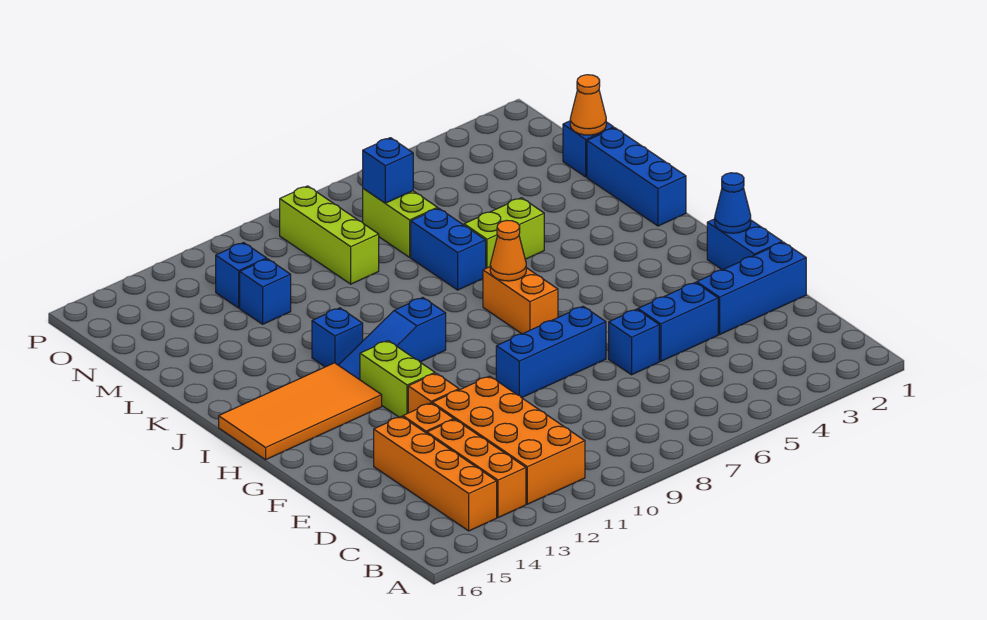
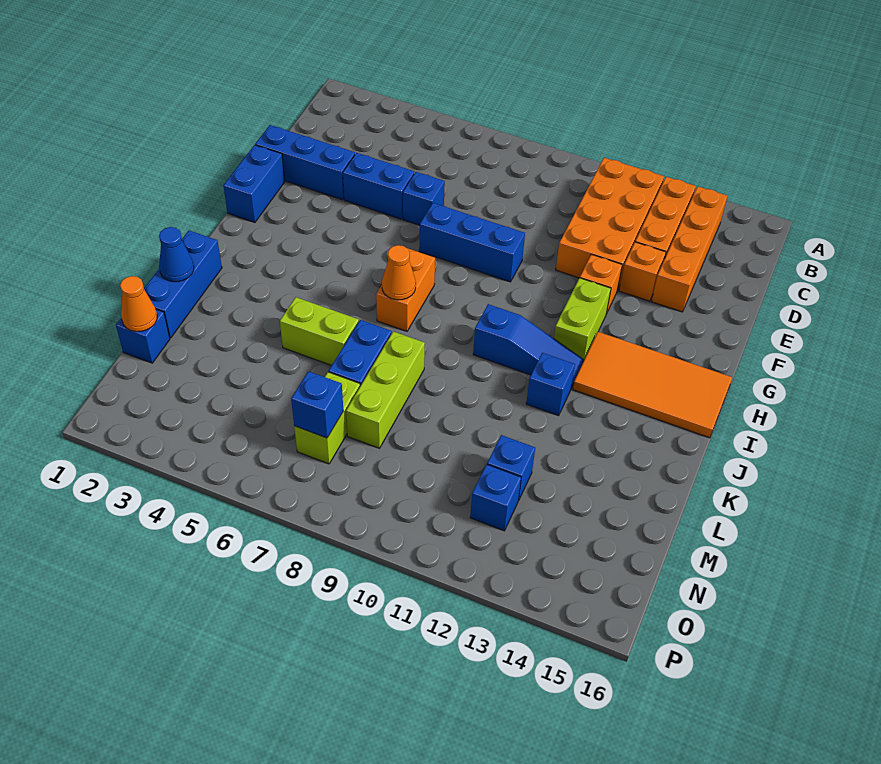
blue 1x1 cone [715,173,751,233] -> blue 1x1 cone moved to [159,227,194,282]
lime 1x3 brick [279,186,379,284] -> lime 1x3 brick moved to [346,331,425,448]

